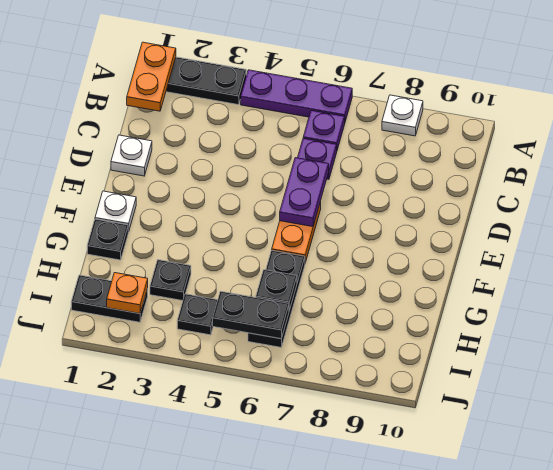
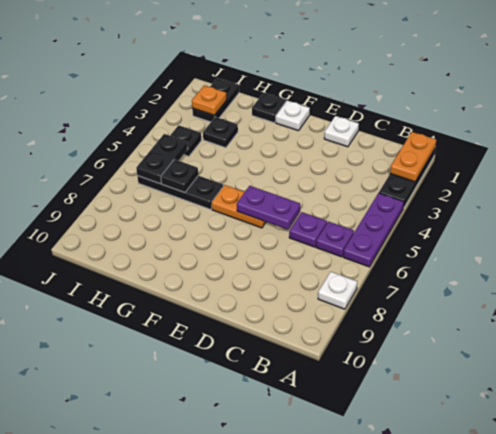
orange 1x2 plate [127,42,176,111] -> orange 1x2 plate turned to [390,132,436,182]

